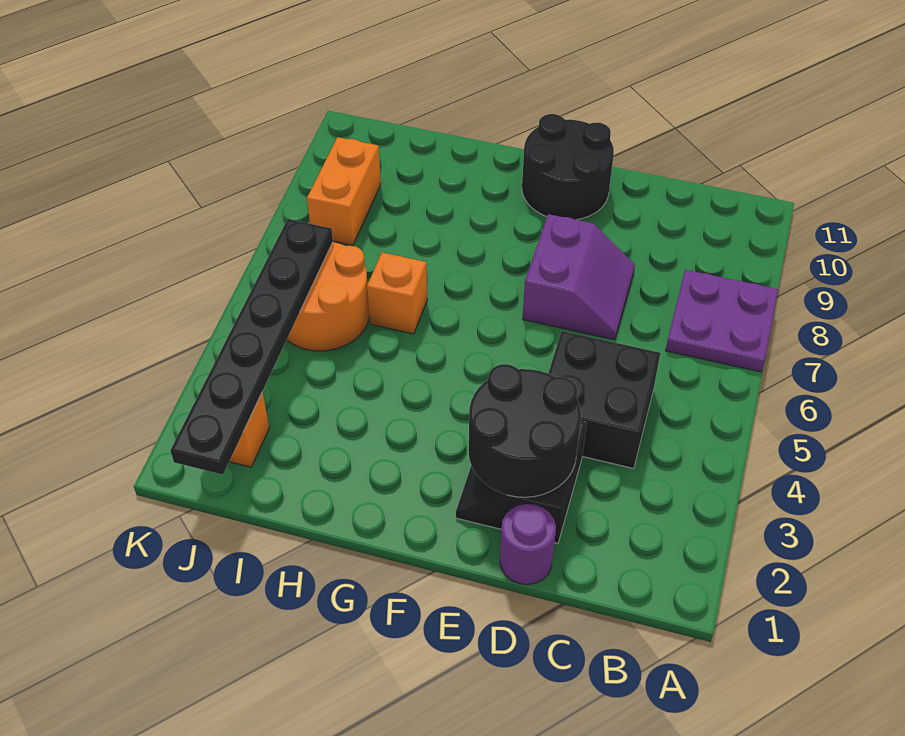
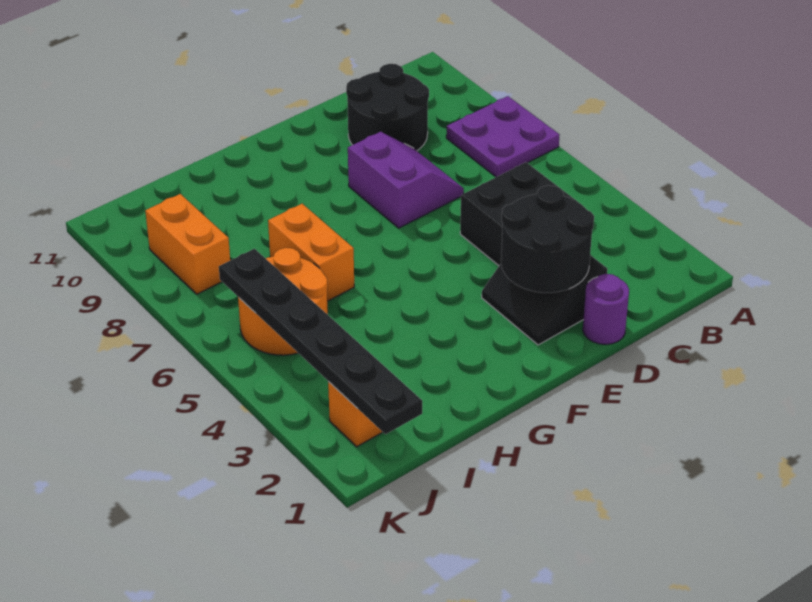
black 2x2 round brick [522,114,614,220] -> black 2x2 round brick moved to [346,64,429,151]
orange 1x1 brick [367,253,427,334] -> orange 1x2 brick [268,204,354,301]

